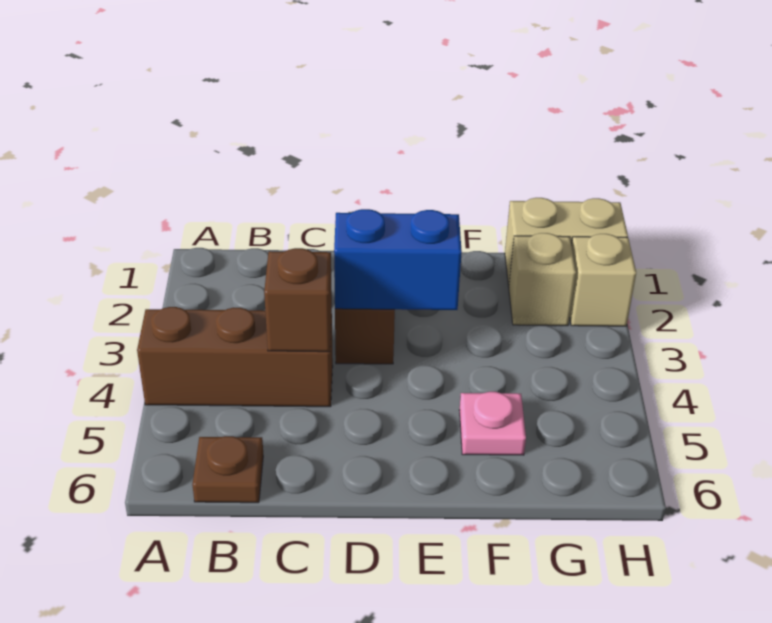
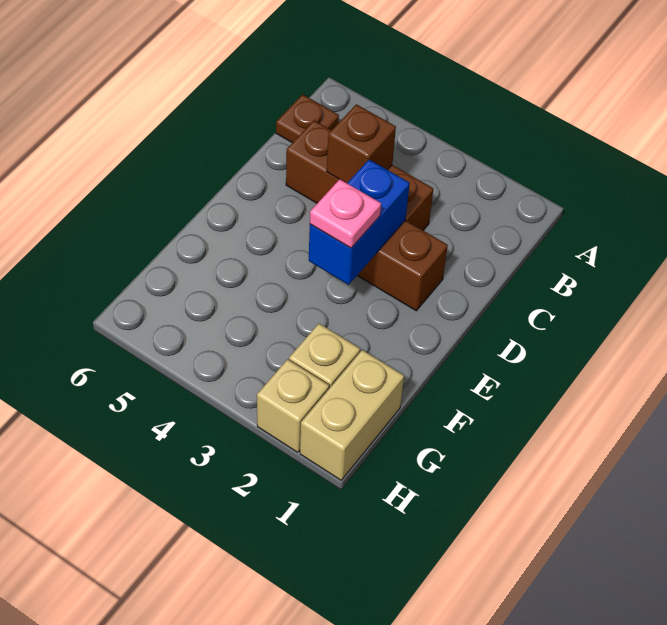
brown 1x3 brick [137,307,333,407] -> brown 1x3 brick turned to [286,121,433,230]
pink 1x1 plate [459,392,526,455] -> pink 1x1 plate moved to [310,179,381,248]

